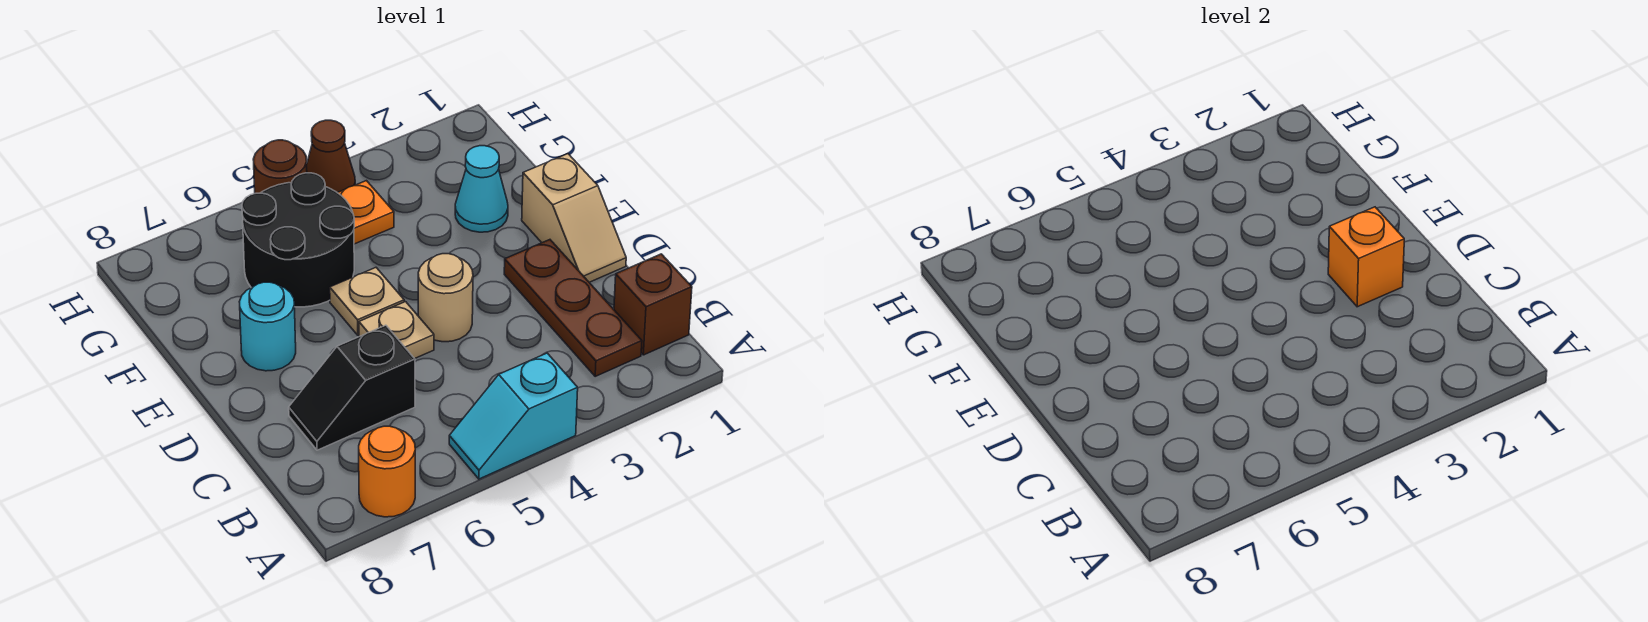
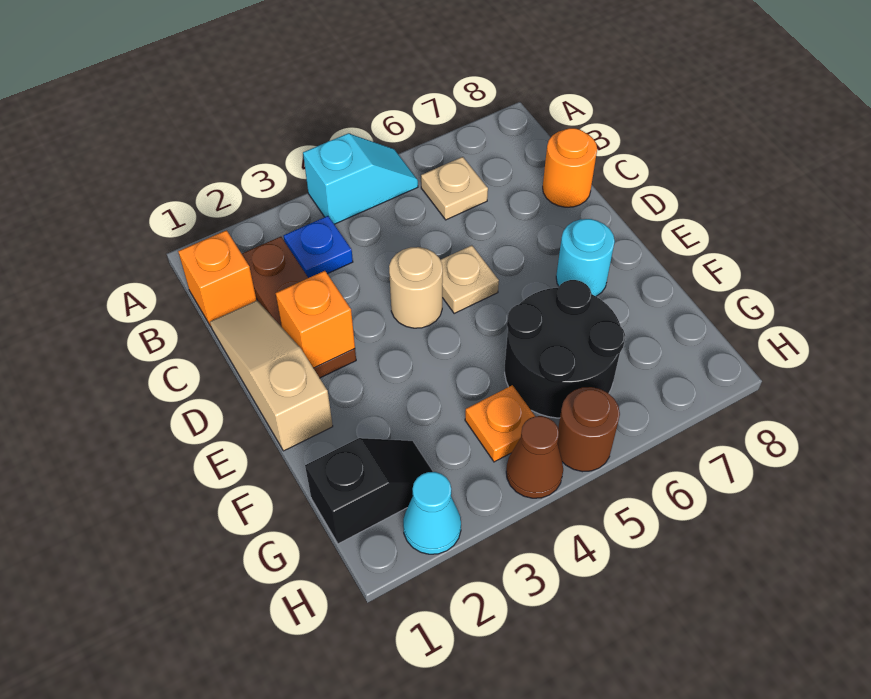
orange 1x1 round brick [359,426,415,517] -> orange 1x1 round brick moved to [543,128,597,207]
brown 1x1 brick [614,254,692,355] -> orange 1x1 brick [178,230,257,326]
none -> blue 1x1 plate [284,216,353,278]
black 1x2 slope [289,325,415,450] -> black 1x2 slope moved to [305,438,433,544]
tan 1x2 slope [522,154,626,282] -> tan 1x3 slope [210,300,333,451]
tan 1x1 plate [330,268,404,335] -> tan 1x1 plate moved to [421,157,488,220]
cyan 1x1 cone [455,146,508,232] -> cyan 1x1 cone moved to [403,472,461,554]

